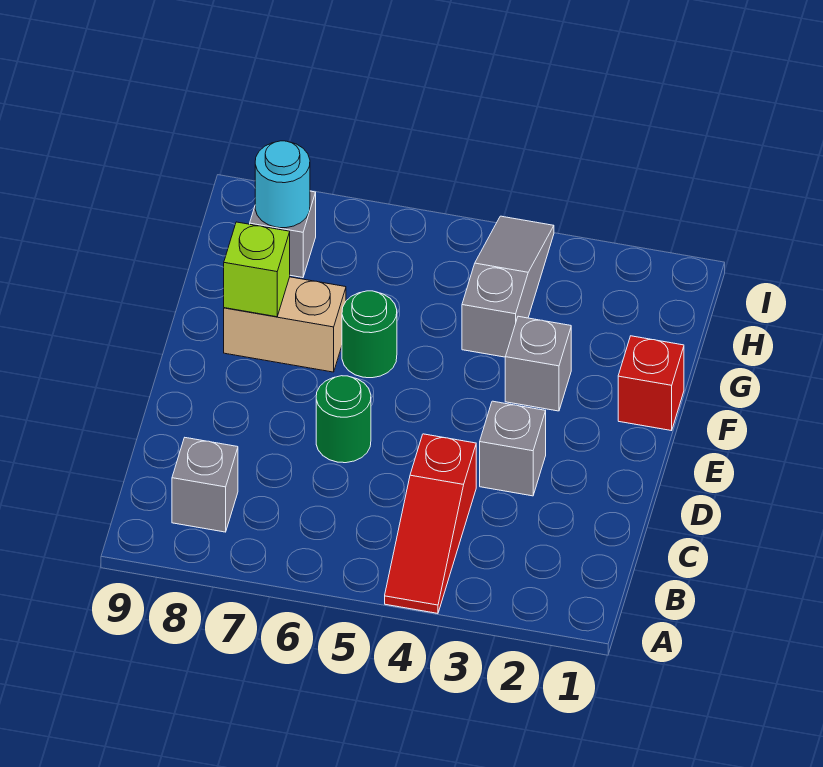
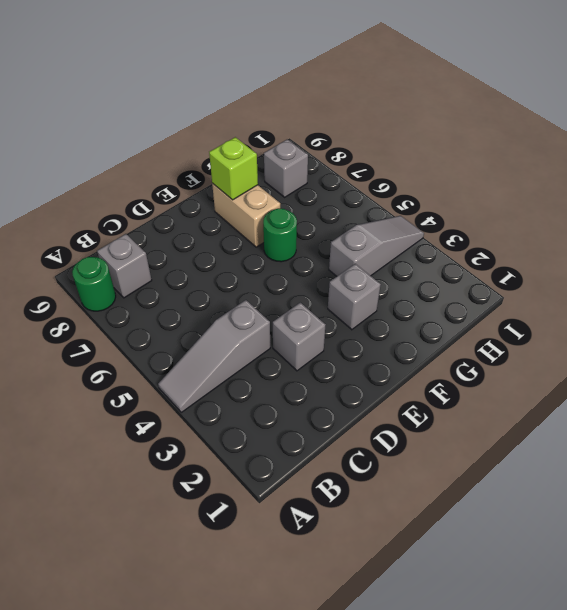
red 1x3 slope [385,434,476,613] -> grey 1x3 slope [158,300,270,412]
green 1x1 round brick [316,376,371,463] -> green 1x1 round brick moved to [72,257,116,311]
red 1x1 brick [618,336,684,431] -> none
cyan 1x1 round brick [255,141,310,228] -> none

